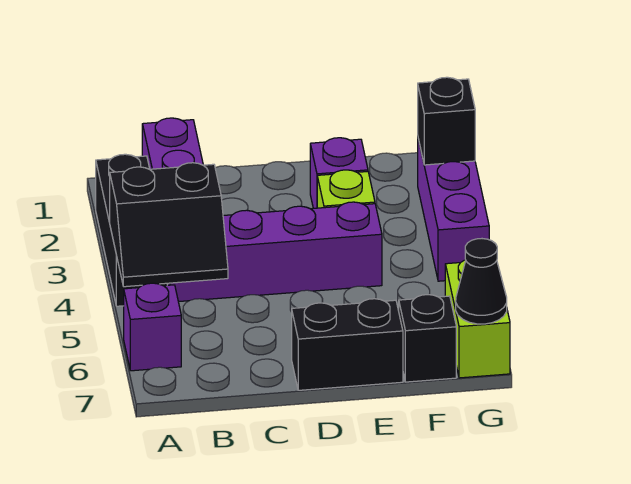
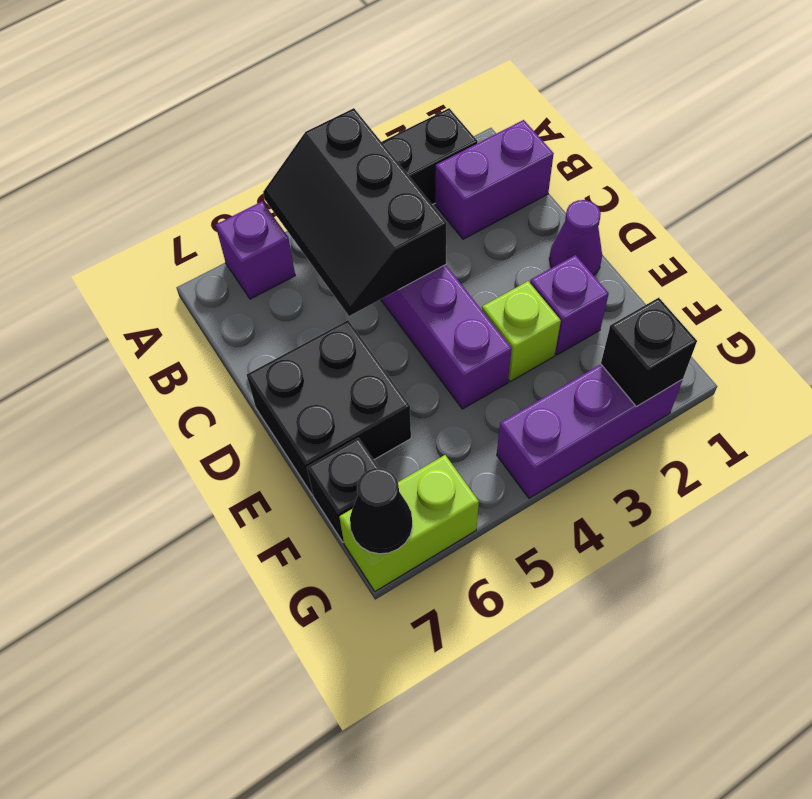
black 2x2 slope [110,163,228,287] -> black 2x3 slope [263,108,447,316]
none -> purple 1x1 cone [549,200,602,275]
black 1x2 brick [292,299,403,390] -> black 2x2 brick [247,320,411,495]

